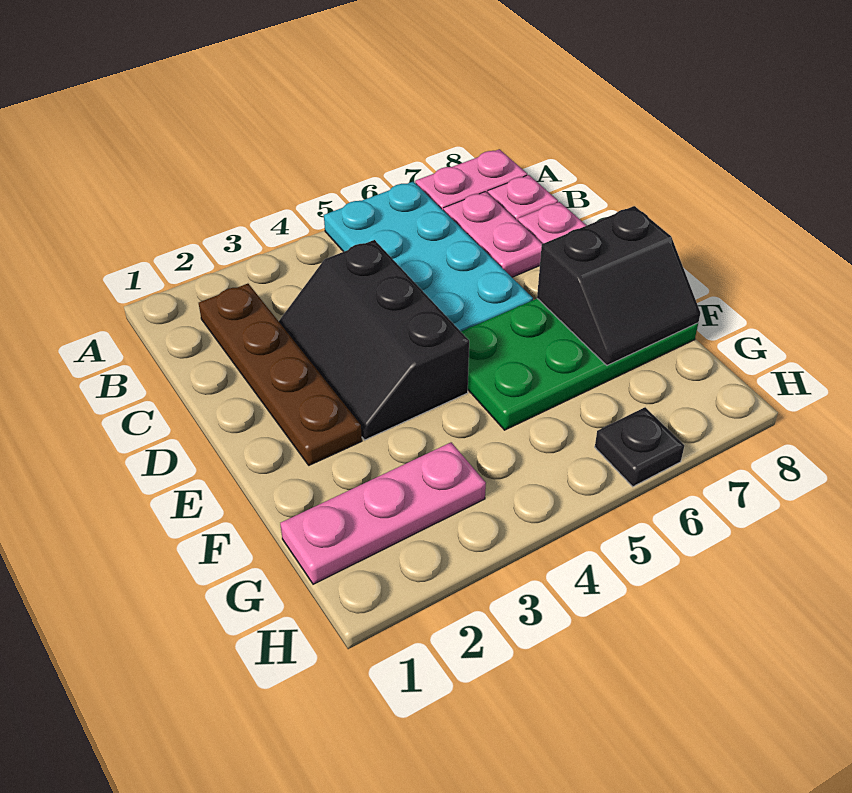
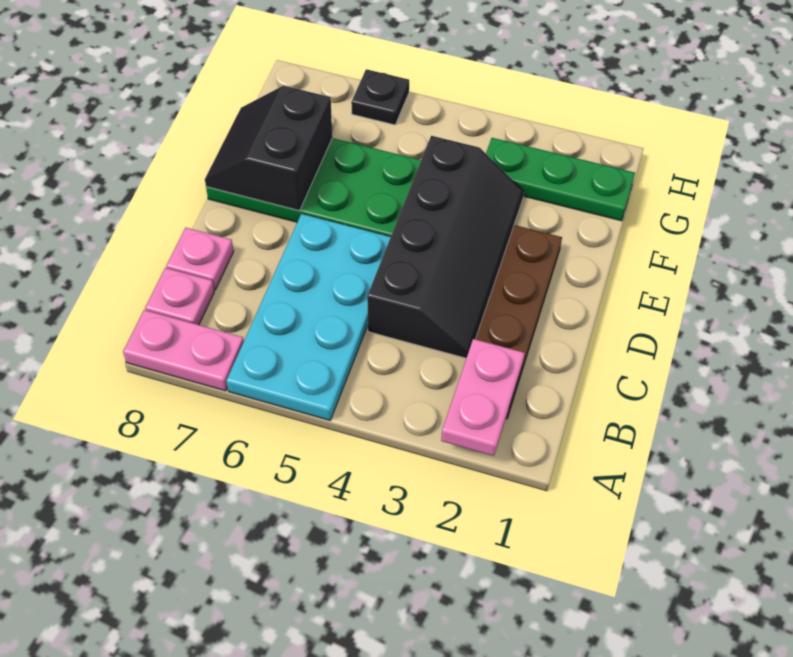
pink 1x2 plate [443,192,542,277] -> pink 1x2 plate moved to [441,339,524,456]
black 2x3 slope [279,240,469,440] -> black 2x4 slope [367,136,524,358]
black 2x2 slope [537,206,700,365] -> black 2x2 slope turned to [205,86,333,211]
pink 1x3 plate [280,442,486,584] -> green 1x3 plate [486,138,635,221]

